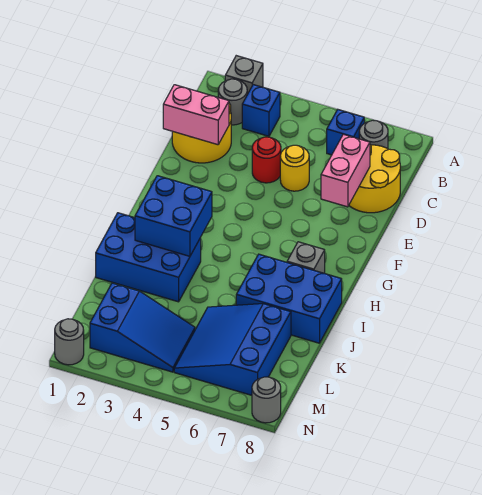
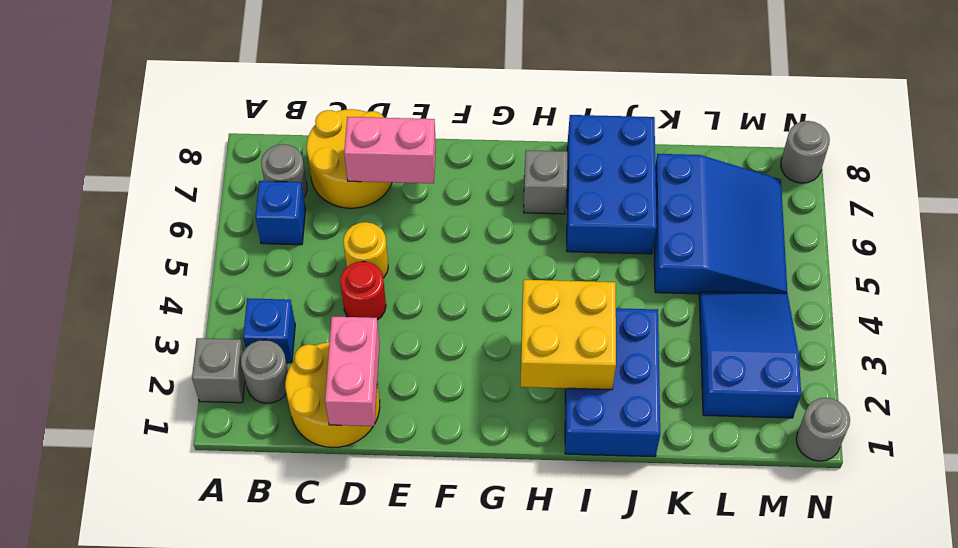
blue 2x2 brick [135,176,212,256] -> yellow 2x2 brick [520,280,616,390]
blue 3x3 slope [174,304,291,395] -> blue 3x3 slope turned to [654,154,787,294]

